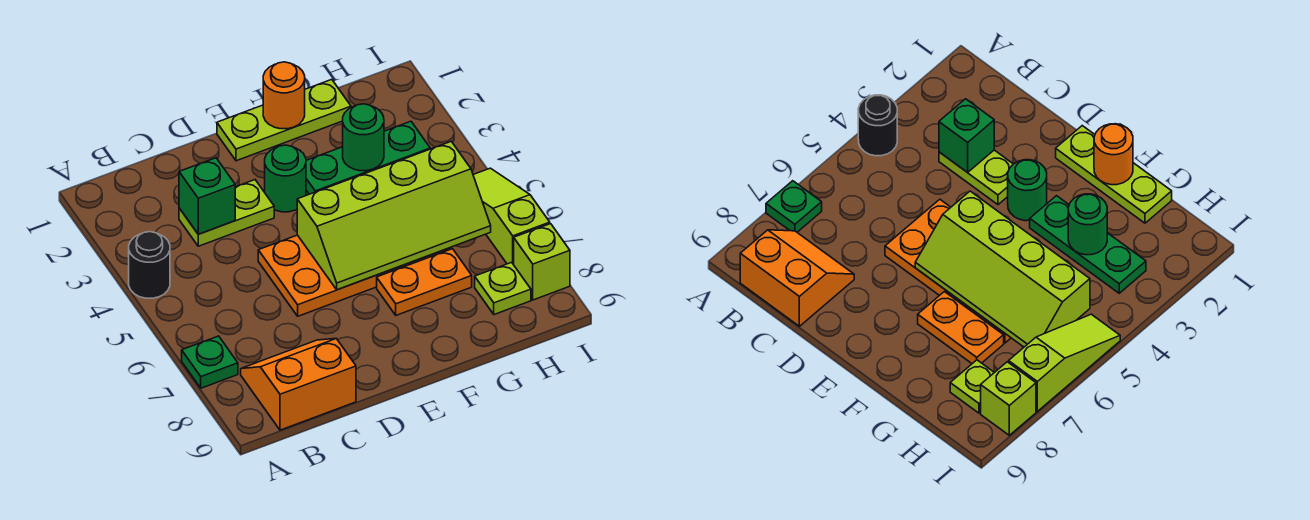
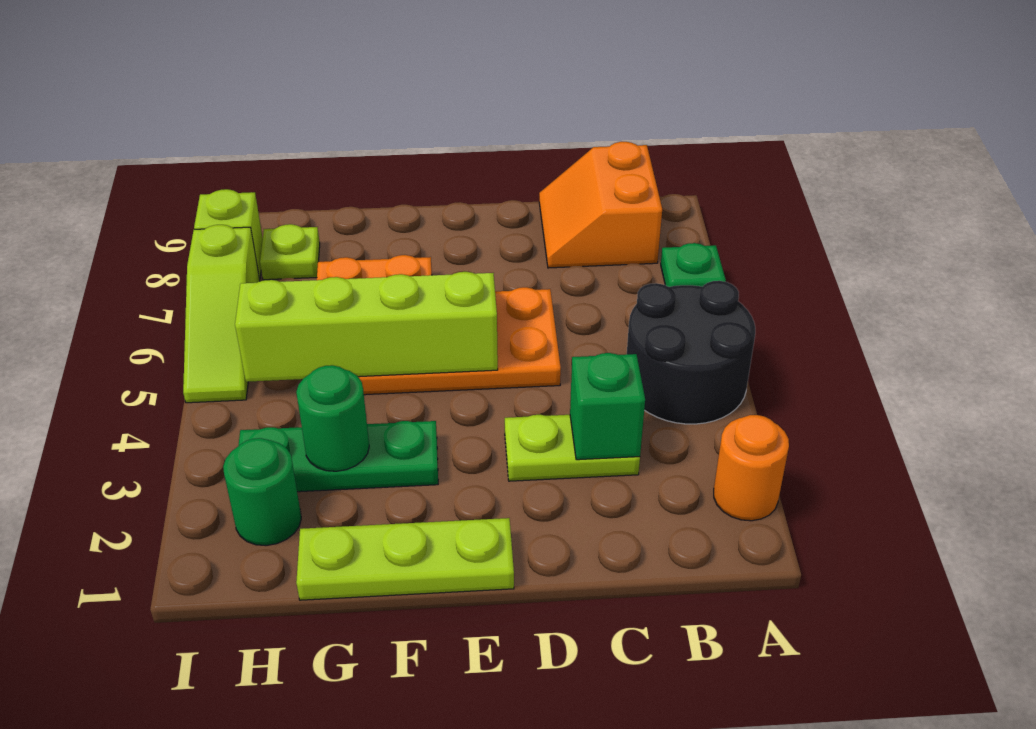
black 1x1 round brick [129,232,170,298] -> black 2x2 round brick [627,281,755,424]
orange 2x2 slope [241,339,356,430] -> orange 2x2 slope turned to [539,142,662,268]
green 1x1 round brick [265,145,306,212] -> green 1x1 round brick moved to [223,438,301,546]
orange 1x1 round brick [263,62,305,129] -> orange 1x1 round brick moved to [714,415,789,521]

